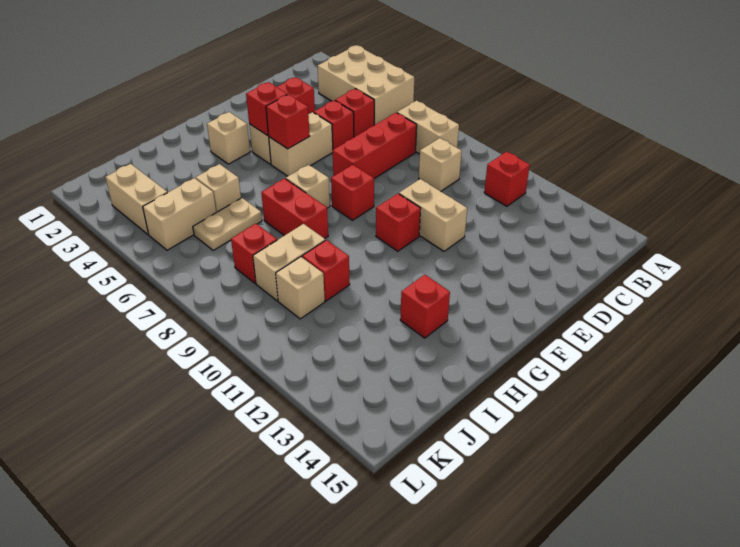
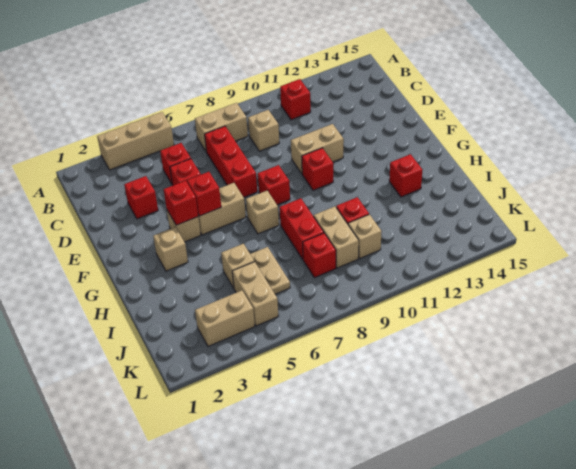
tan 2x3 brick [318,45,414,125] -> tan 1x3 brick [97,112,174,170]
tan 1x2 brick [269,112,333,176] -> tan 1x2 brick turned to [198,183,246,235]
red 1x2 brick [261,178,328,239] -> red 1x2 brick turned to [280,198,324,259]

